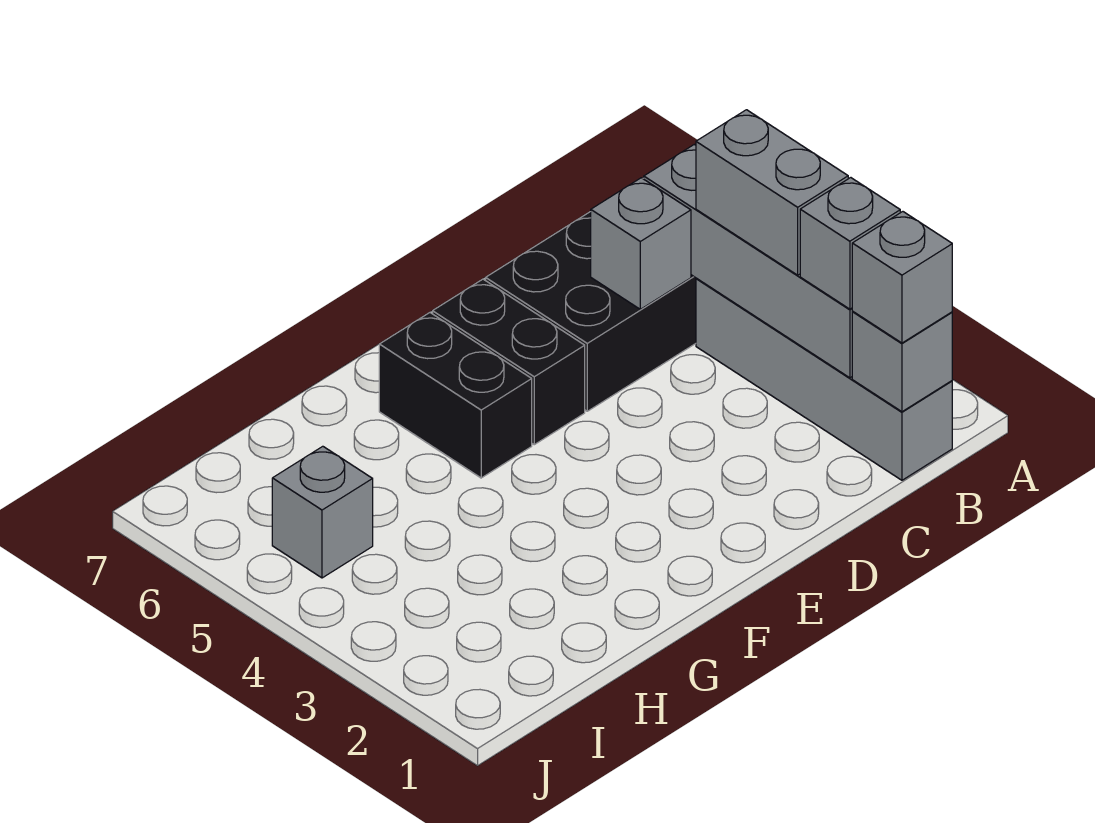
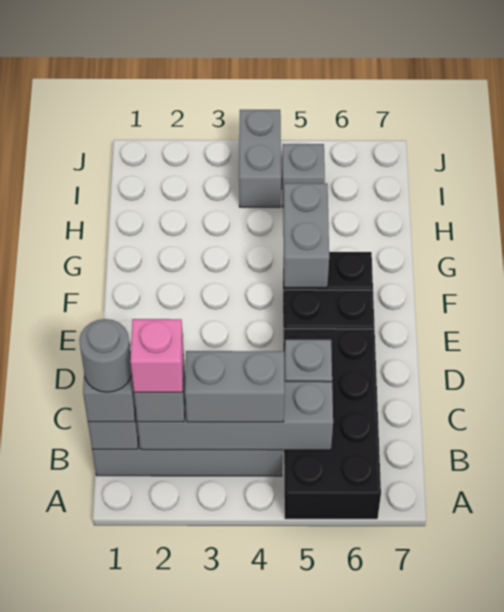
none -> grey 1x1 round brick [79,319,132,392]
none -> pink 1x1 brick [130,319,184,392]
none -> grey 1x2 brick [283,183,329,288]
none -> grey 1x2 brick [239,110,281,207]

